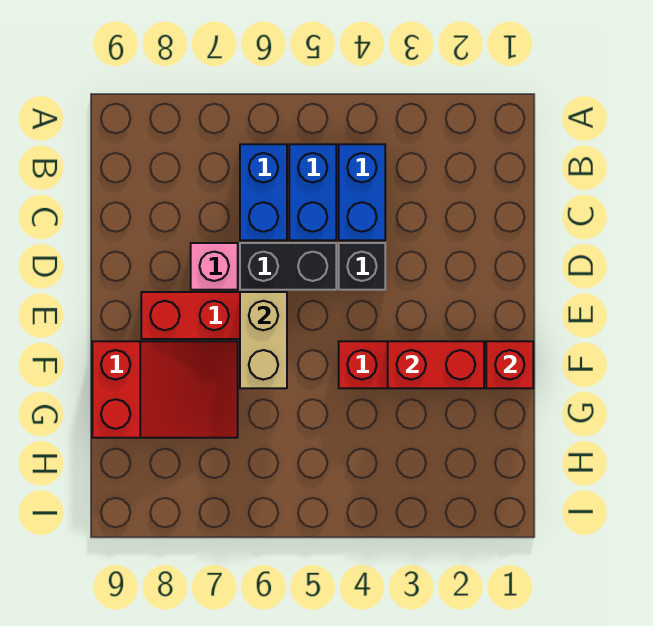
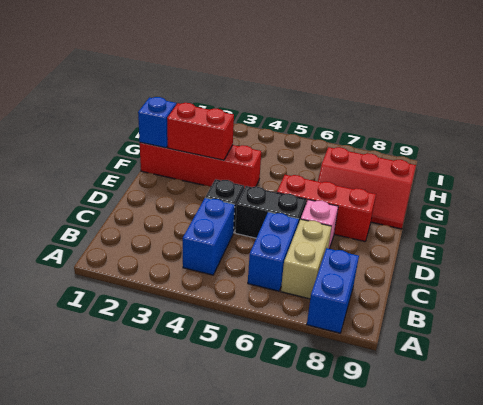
blue 1x2 brick [289,144,336,240] -> blue 1x2 brick moved to [307,248,359,333]
tan 1x2 brick [240,292,287,388] -> tan 1x2 brick moved to [281,219,332,299]
red 1x1 brick [486,341,533,388] -> blue 1x1 brick [138,97,176,148]
red 2x3 slope [92,341,238,438] -> red 2x3 slope turned to [318,147,416,229]

